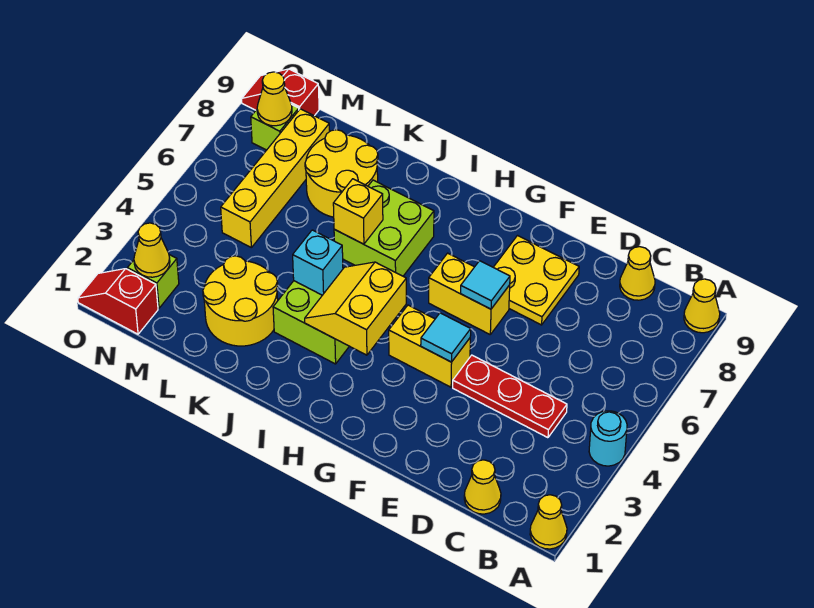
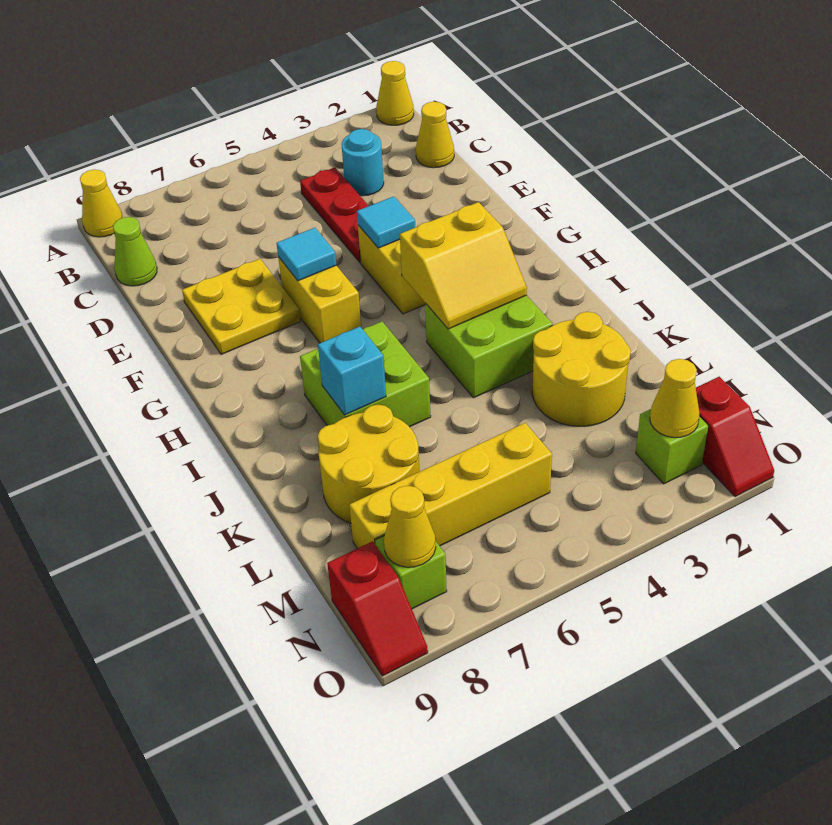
cyan 1x1 round brick [589,411,627,466] -> cyan 1x1 round brick moved to [342,129,384,196]
yellow 1x1 cone [620,247,655,300] -> lime 1x1 cone [113,217,157,286]
cyan 1x1 brick [293,230,343,295] -> cyan 1x1 brick moved to [318,326,386,415]
yellow 1x1 brick [333,179,383,244] -> none

